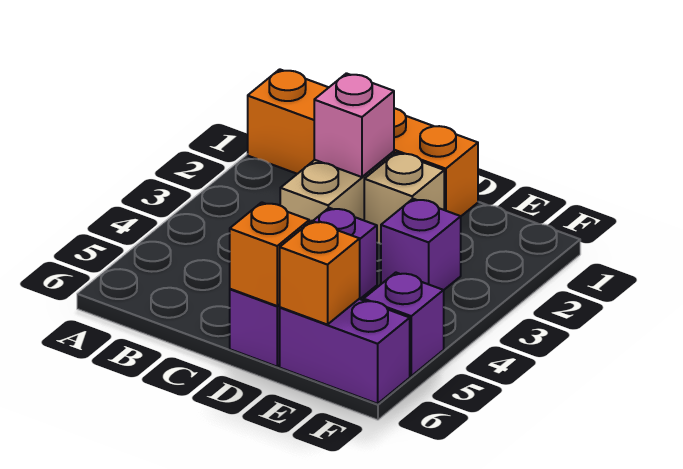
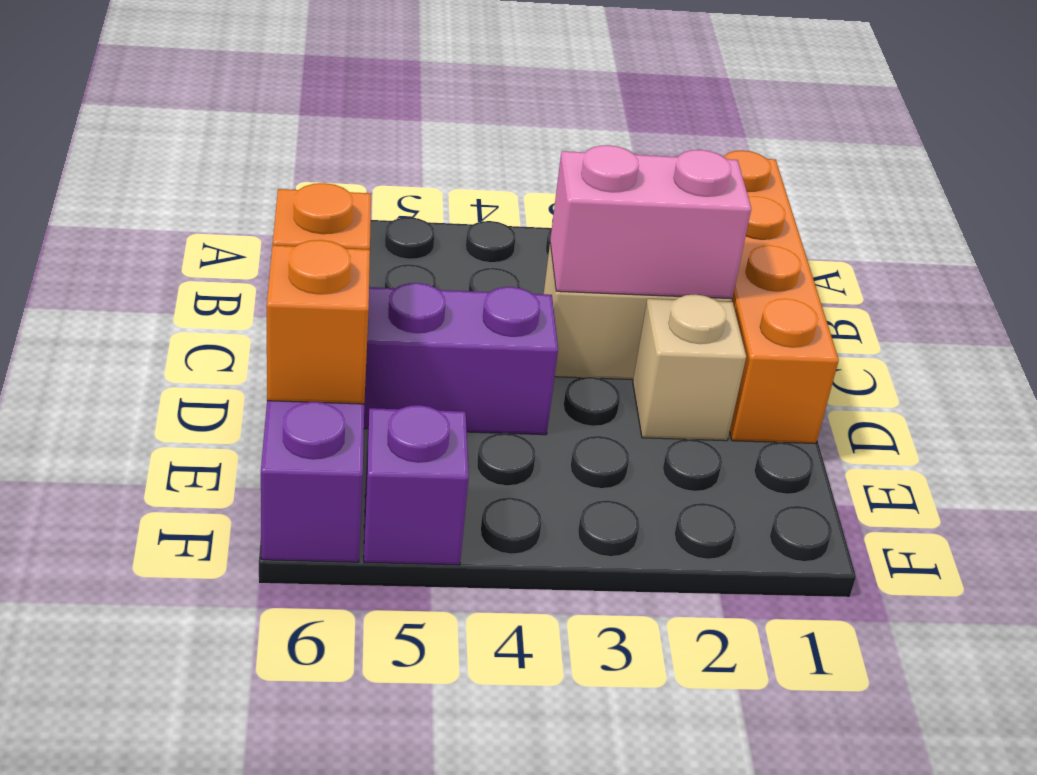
pink 1x1 brick [314,73,394,177] -> pink 1x2 brick [550,145,751,299]
purple 1x1 brick [381,199,461,290] -> none

